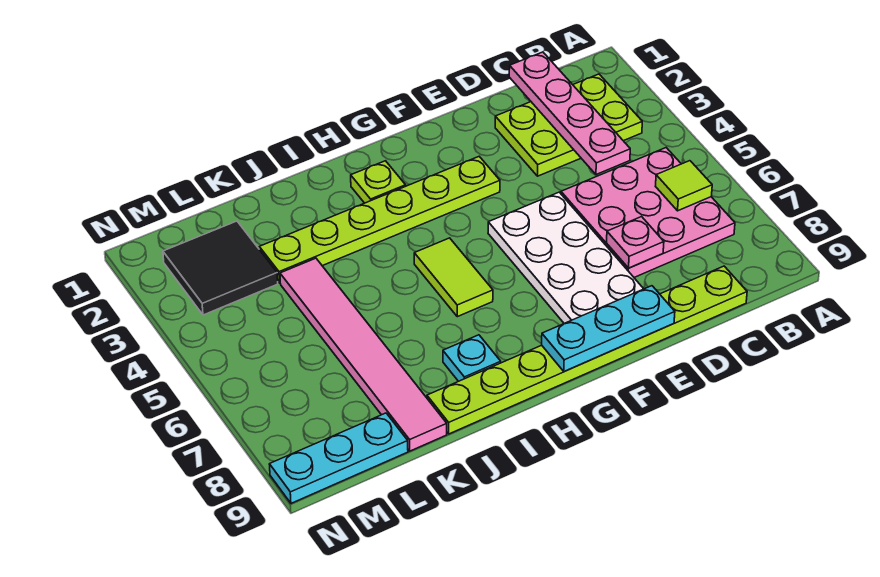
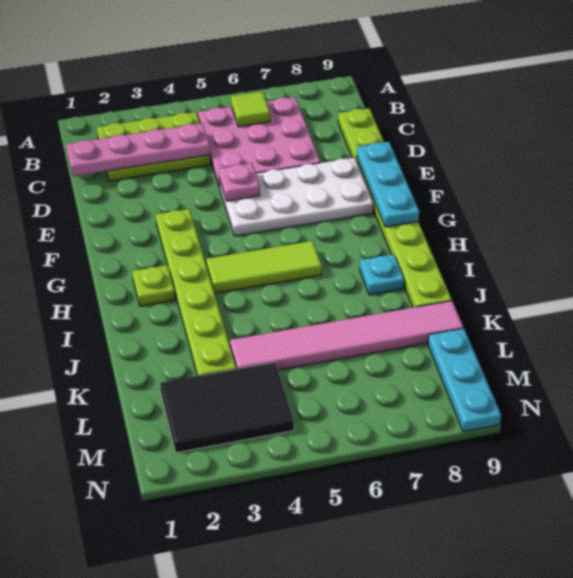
lime 2x3 plate [495,74,642,176] -> lime 2x3 plate turned to [97,112,210,181]
pink 1x1 plate [606,217,664,268] -> pink 1x1 plate moved to [219,163,260,201]
lime 1x2 tile [414,238,493,317] -> lime 1x3 tile [206,241,322,294]
black 2x2 tile [163,221,278,315] -> black 2x3 tile [160,362,294,453]

